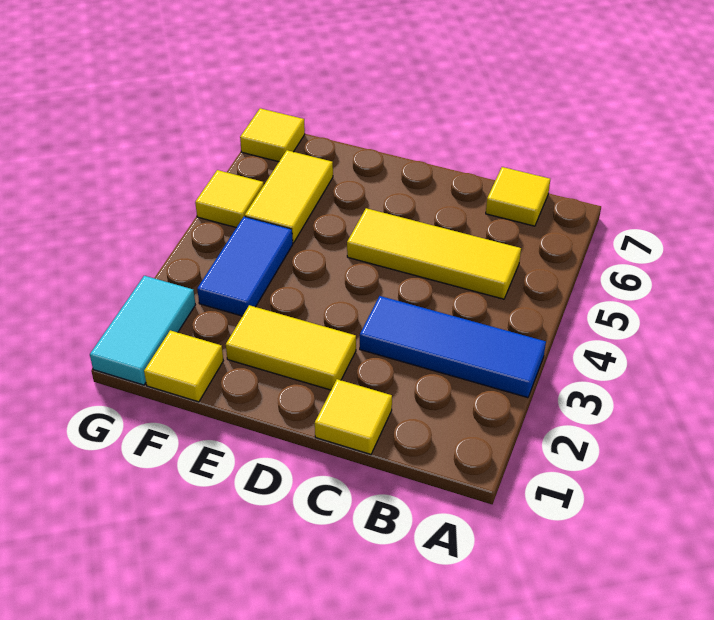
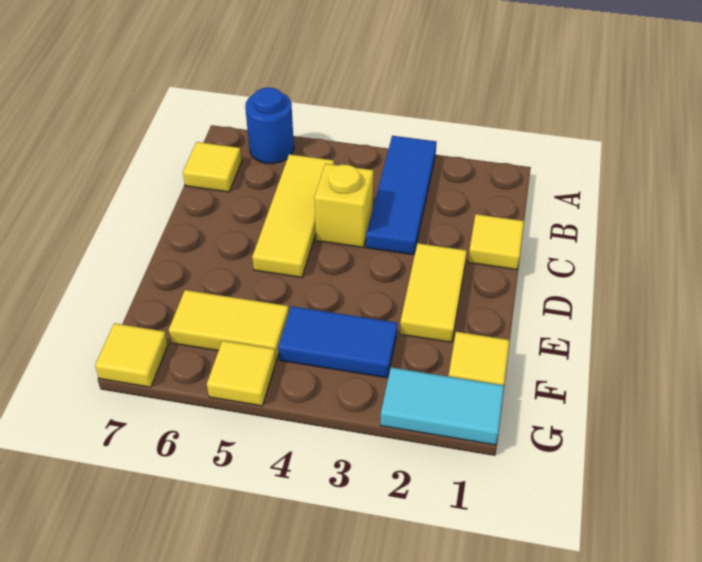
none -> blue 1x1 round brick [245,88,294,164]
none -> yellow 1x1 brick [314,164,373,247]

